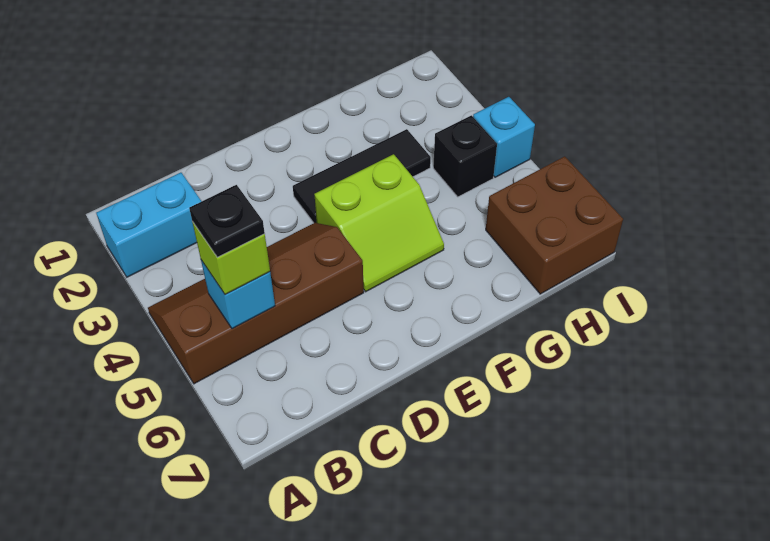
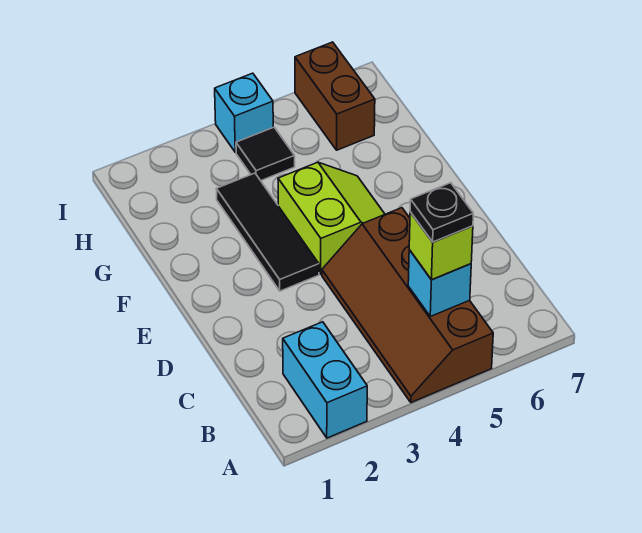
black 1x1 brick [433,115,497,197] -> black 1x1 tile [236,127,295,181]
brown 2x2 brick [486,156,623,294] -> brown 1x2 brick [295,42,375,150]

